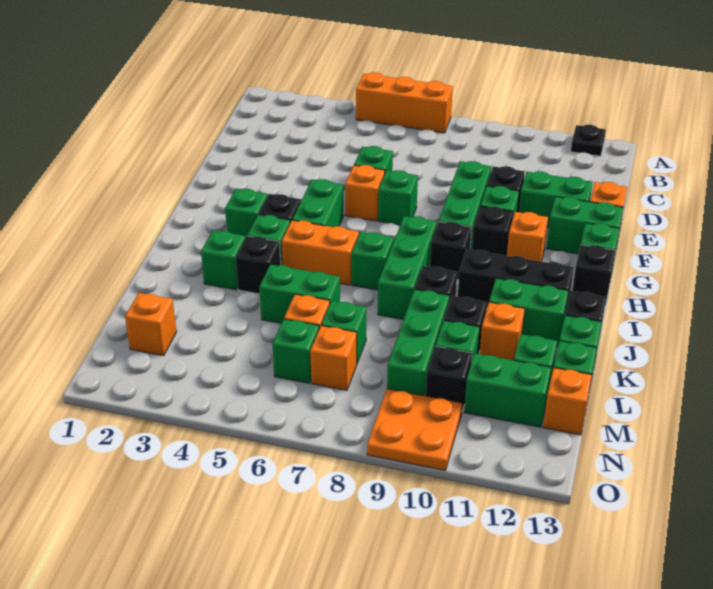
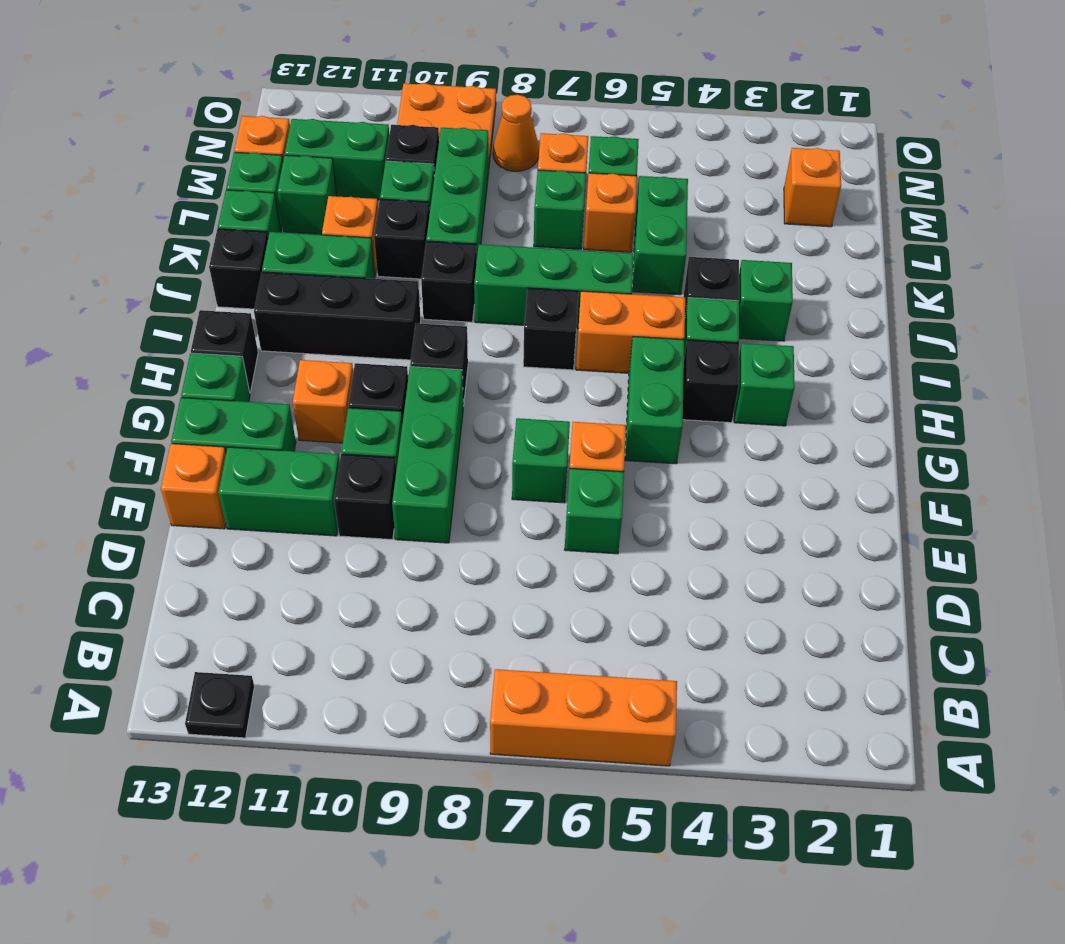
green 1x3 brick [378,216,437,319] -> green 1x3 brick turned to [474,244,634,329]
green 1x1 brick [352,232,394,290] -> black 1x1 brick [523,288,578,370]
green 1x2 brick [259,264,340,323] -> green 1x2 brick turned to [632,176,688,295]
none -> orange 1x1 cone [493,95,539,171]

